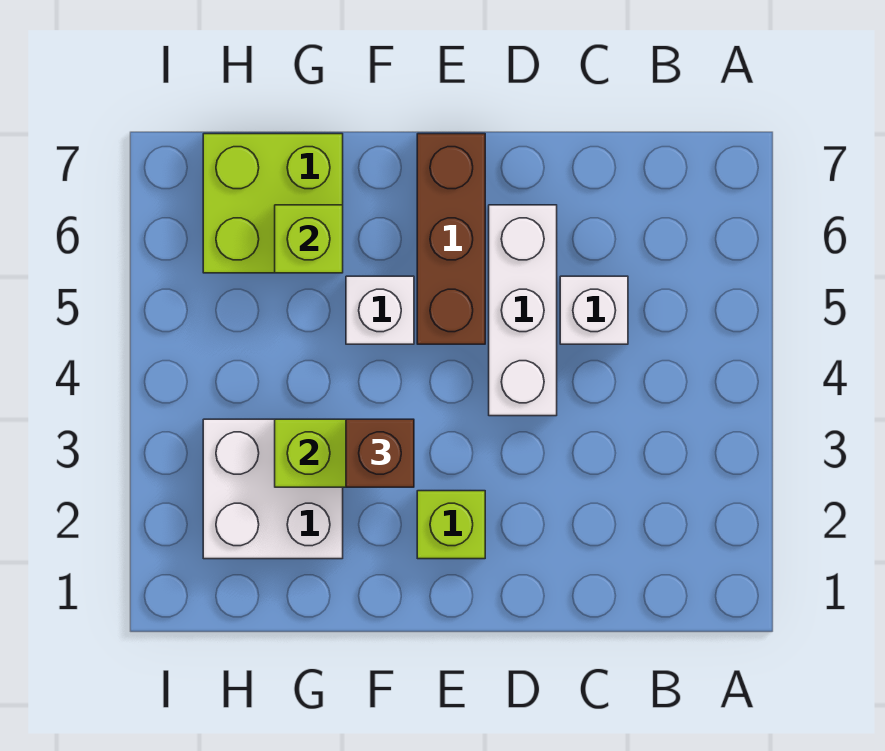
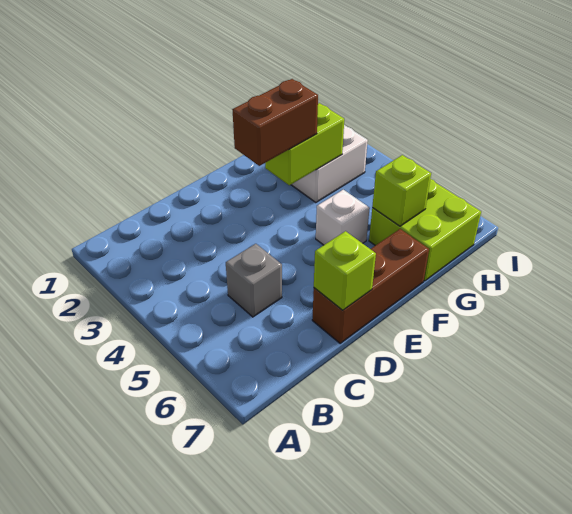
white 1x1 brick [560,276,628,344] -> grey 1x1 brick [226,244,282,317]
white 1x3 brick [489,205,557,416] -> none
lime 1x1 brick [417,491,485,559] -> lime 1x1 brick moved to [314,231,376,310]
brown 1x3 brick [417,134,485,344] -> brown 1x3 brick turned to [312,229,429,343]
brown 1x1 brick [346,419,414,487] -> brown 1x2 brick [232,79,318,166]

